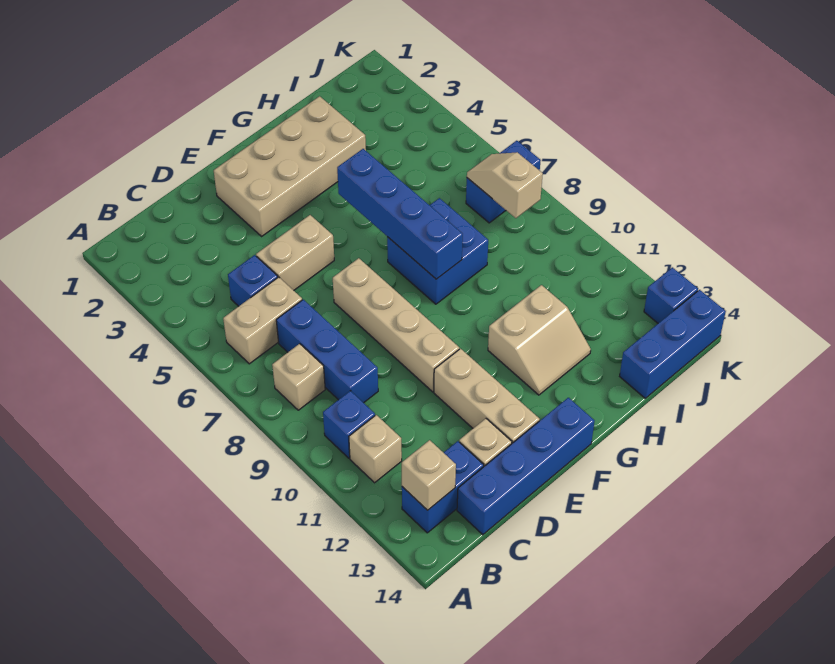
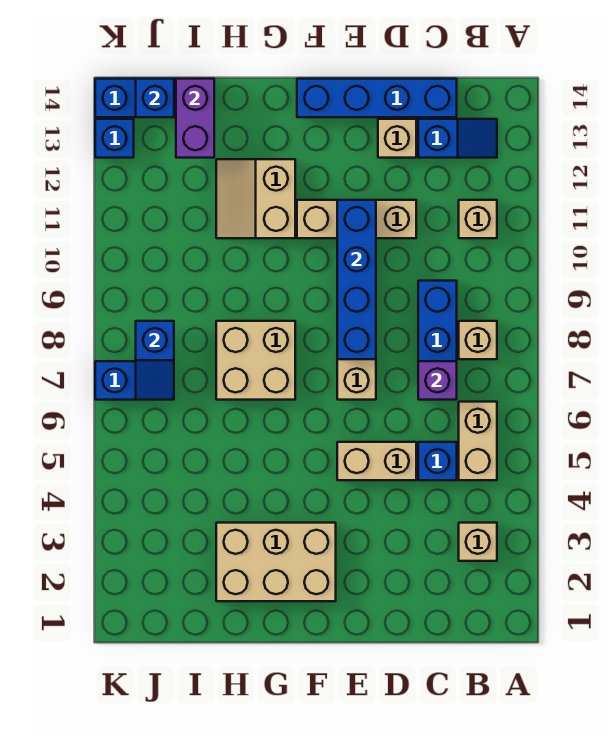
tan 1x2 brick [223,277,302,364] -> tan 1x2 brick turned to [459,402,497,480]
blue 1x1 brick [323,391,375,458] -> blue 1x1 brick moved to [136,79,174,117]
blue 1x2 brick [402,441,484,533] -> blue 1x2 slope [418,119,497,158]
tan 1x1 brick [402,440,456,510] -> tan 1x1 brick moved to [459,523,497,561]
none -> purple 1x1 brick [418,361,457,400]
tan 2x4 brick [214,96,366,236] -> tan 2x3 brick [216,523,336,601]
tan 1x3 brick [434,349,540,443] -> tan 1x3 brick turned to [297,200,416,238]
blue 1x4 brick [337,149,463,279] -> blue 1x4 brick moved to [337,200,376,359]
blue 2x2 brick [387,198,488,304] -> tan 2x2 brick [216,321,295,400]
tan 2x2 slope [488,285,591,395] -> tan 2x2 slope turned to [216,159,295,238]
none -> purple 1x2 brick [176,79,214,158]
tan 1x2 slope [467,152,543,218] -> blue 1x2 slope [136,321,174,400]

